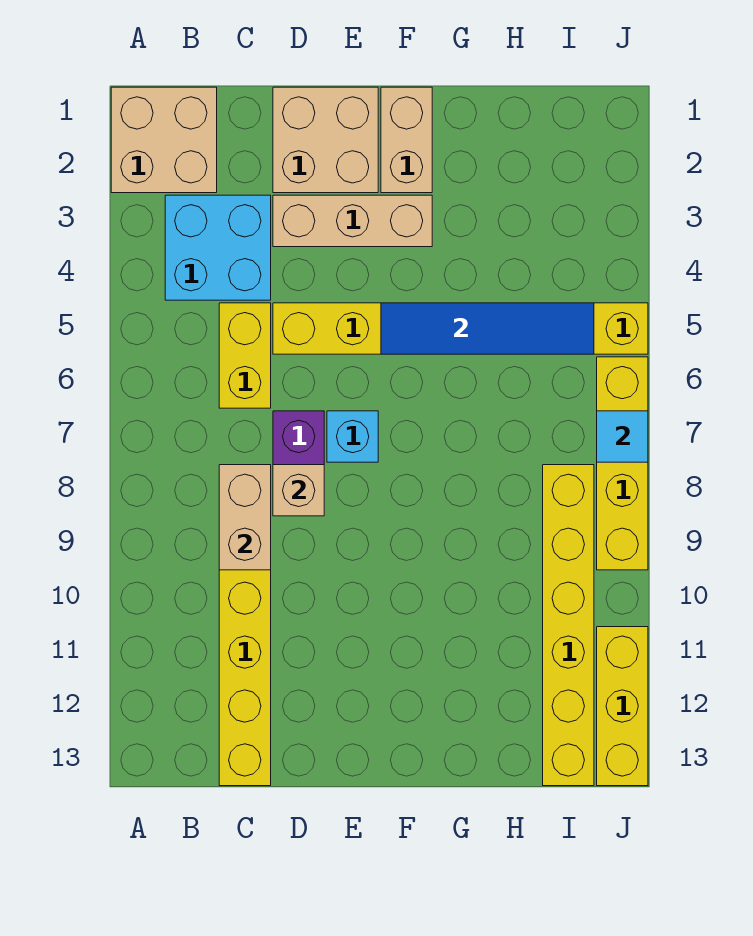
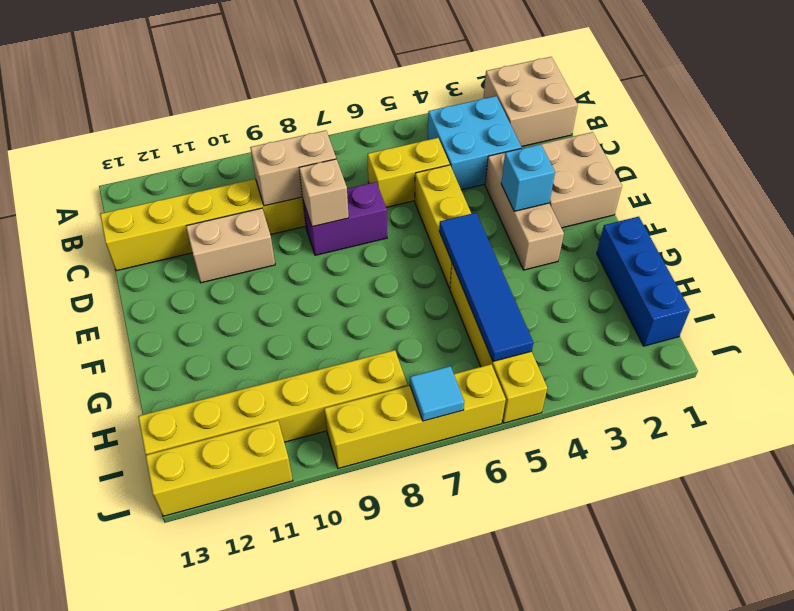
cyan 1x1 brick [327,411,378,462] -> cyan 1x1 brick moved to [501,144,555,211]
tan 1x2 brick [381,87,432,193] -> tan 1x2 brick moved to [186,208,275,283]
none -> blue 1x3 brick [597,217,690,346]

